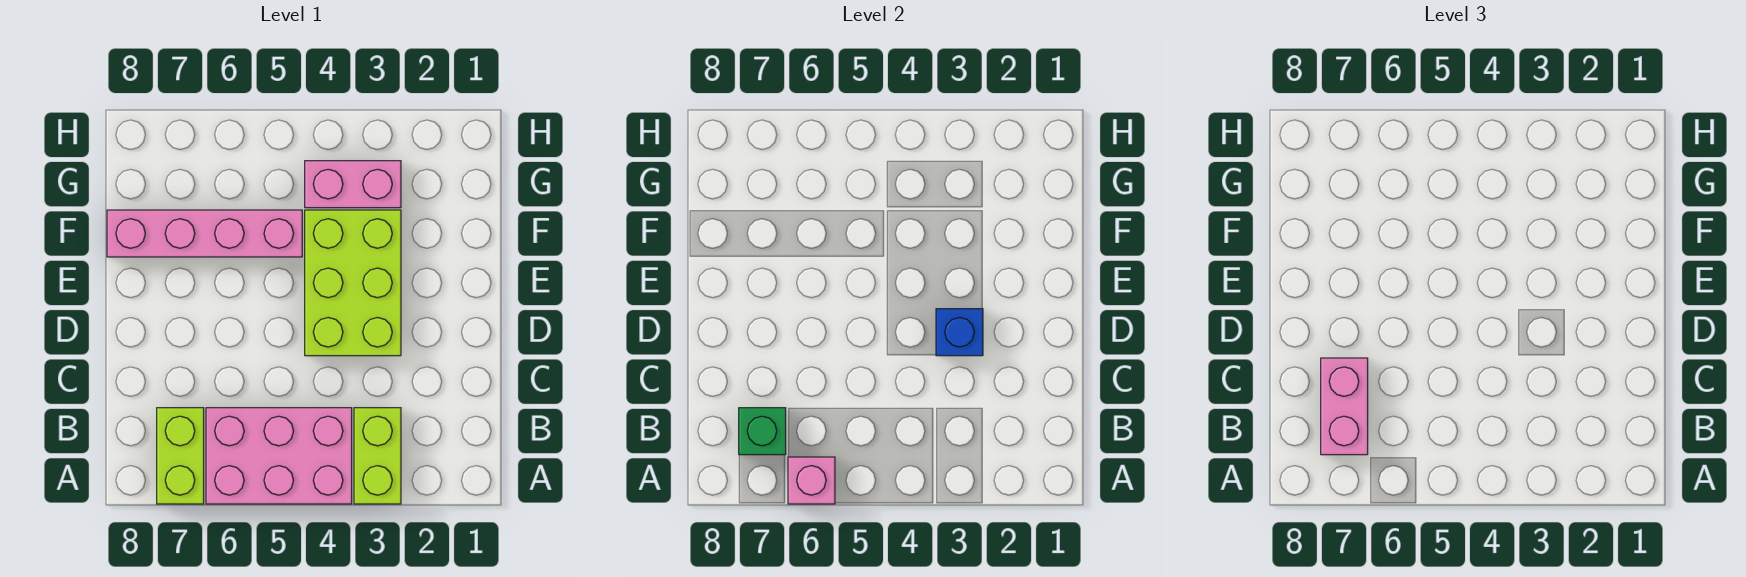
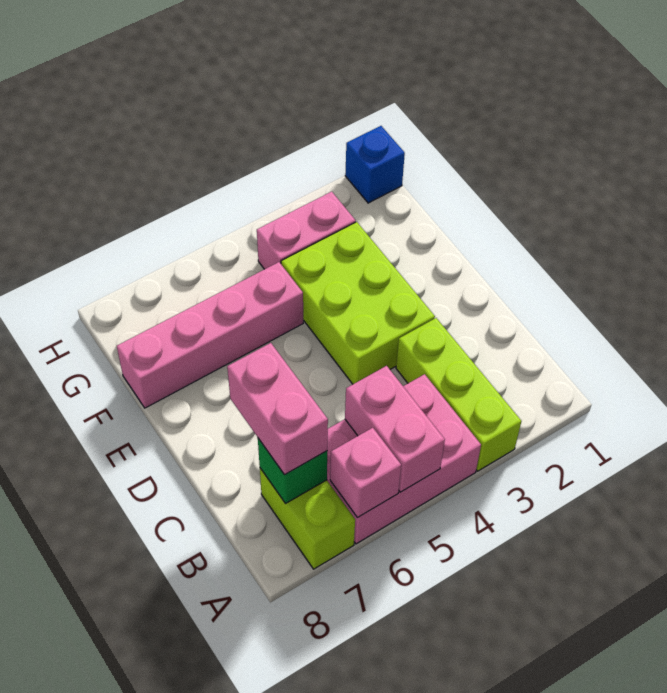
lime 1x2 brick [354,408,401,504] -> lime 1x3 brick [396,318,521,471]
none -> pink 1x2 brick [345,366,445,492]
blue 1x1 brick [936,309,983,356] -> blue 1x1 brick moved to [345,126,405,203]

